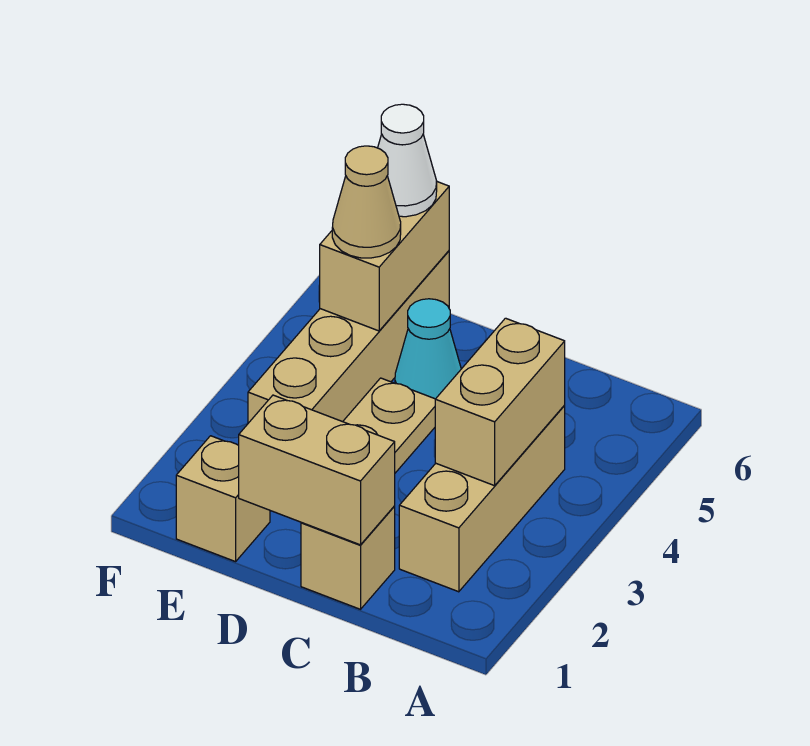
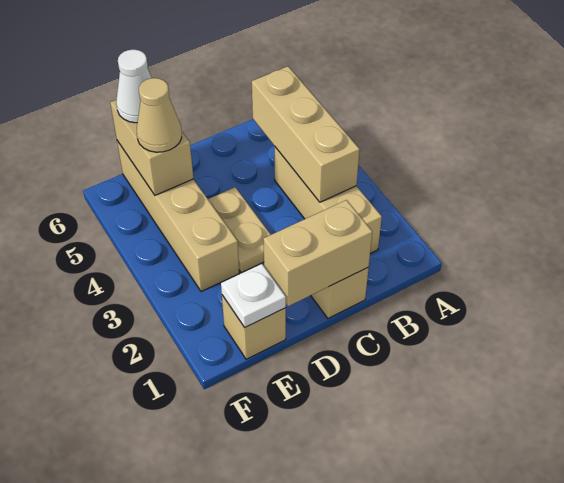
tan 1x2 brick [435,318,565,486] -> tan 1x3 brick [252,66,360,202]
cyan 1x1 cone [395,299,461,399] -> none
none -> white 1x1 plate [221,264,286,327]

